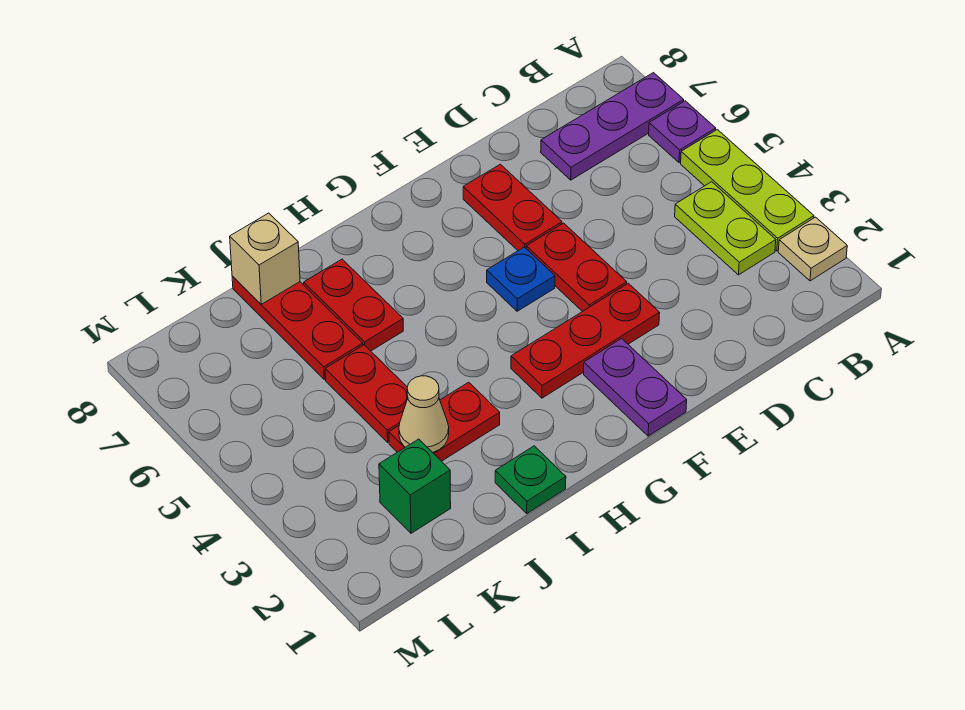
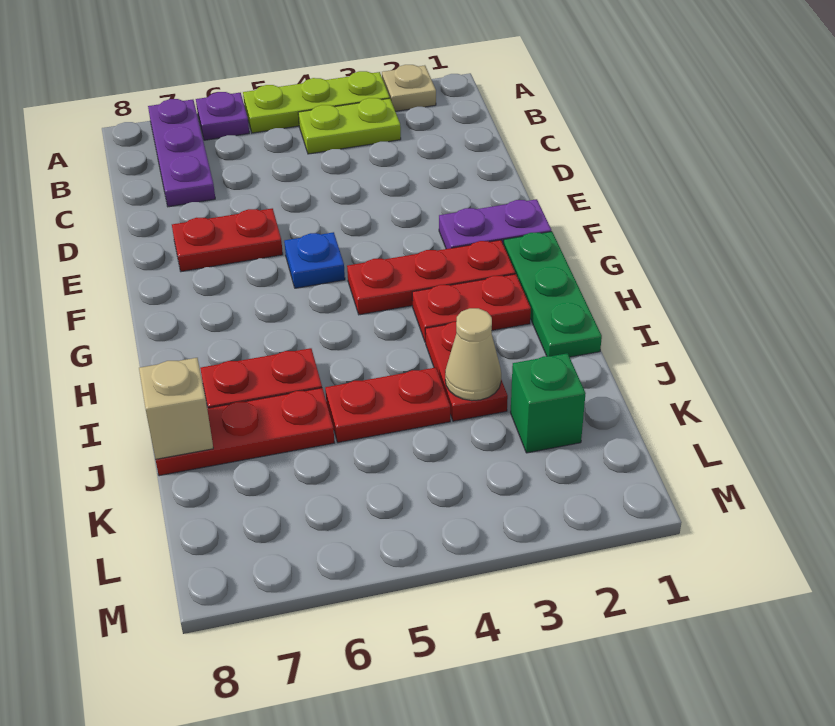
red 1x3 plate [511,283,660,398] -> red 1x3 plate turned to [347,240,515,315]
red 1x2 plate [526,223,627,312] -> red 1x2 plate moved to [412,274,531,342]
green 1x1 plate [495,446,566,513] -> green 1x3 plate [503,231,602,357]

